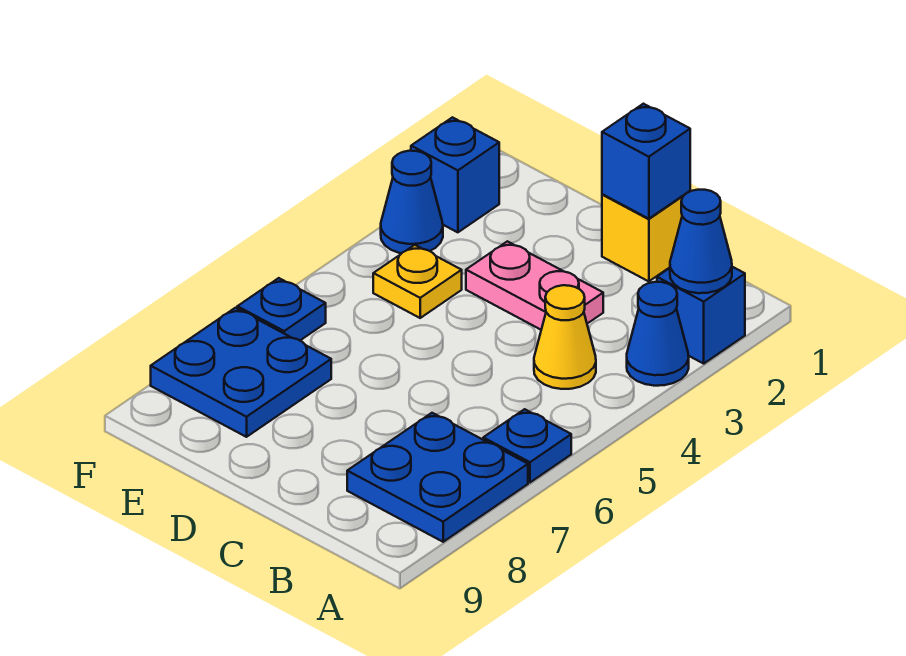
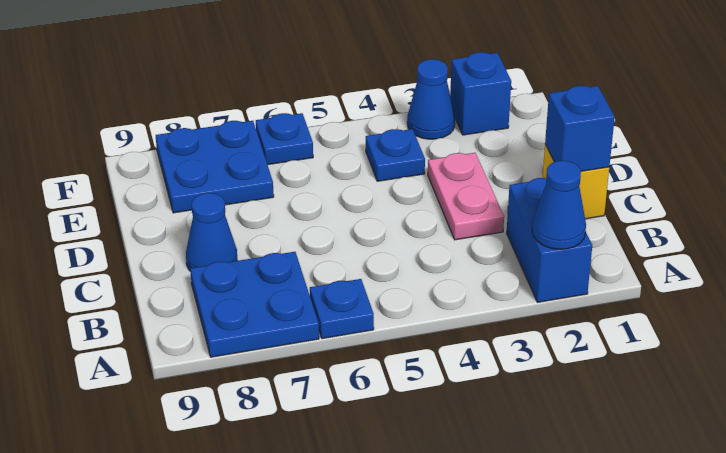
blue 1x1 brick [657,267,745,364] -> blue 1x2 brick [507,178,592,302]
blue 1x1 cone [627,282,689,386] -> blue 1x1 cone moved to [186,193,237,270]
yellow 1x1 cone [534,285,596,389] -> none
yellow 1x1 plate [373,245,462,318] -> blue 1x1 plate [366,129,425,181]

